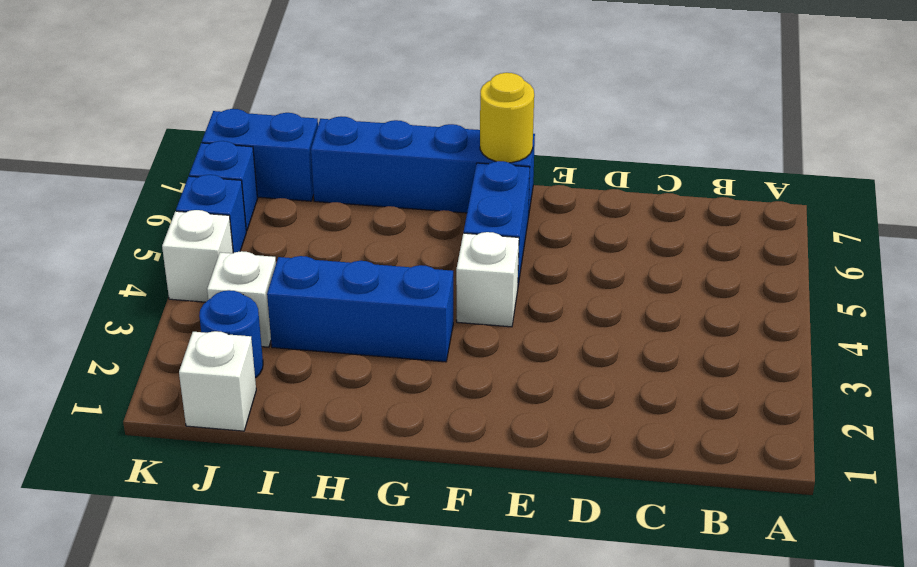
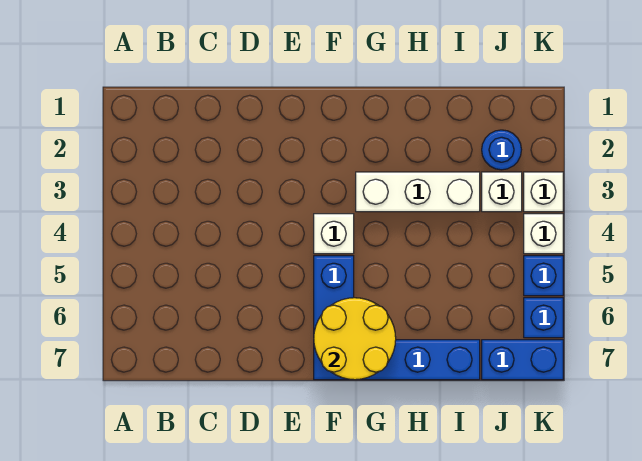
yellow 1x1 round brick [480,73,534,163] -> yellow 2x2 round brick [314,298,396,380]
blue 1x3 brick [267,256,453,362] -> white 1x3 brick [356,172,480,212]
white 1x1 brick [179,331,256,431] -> white 1x1 brick moved to [524,172,563,212]

